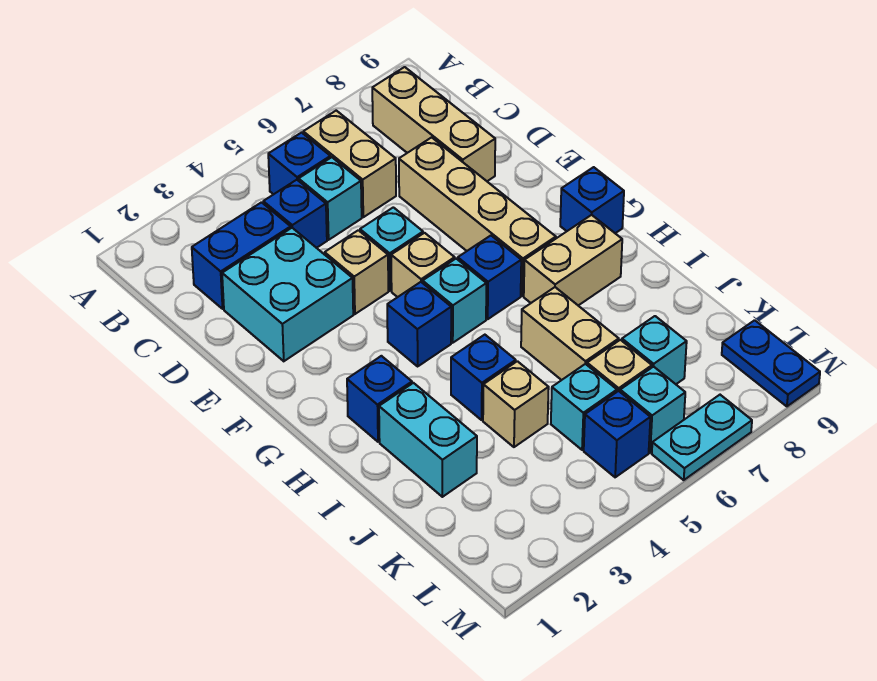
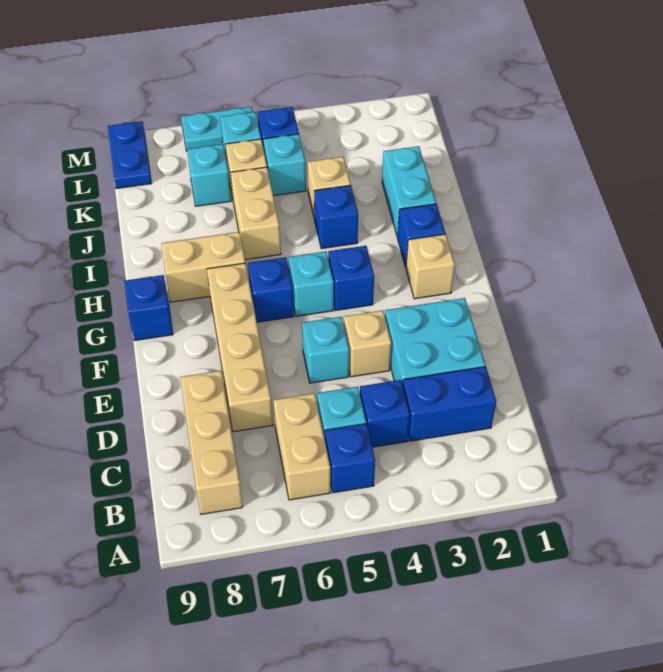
tan 1x1 brick [391,233,455,297] -> tan 1x1 brick moved to [406,234,455,299]

